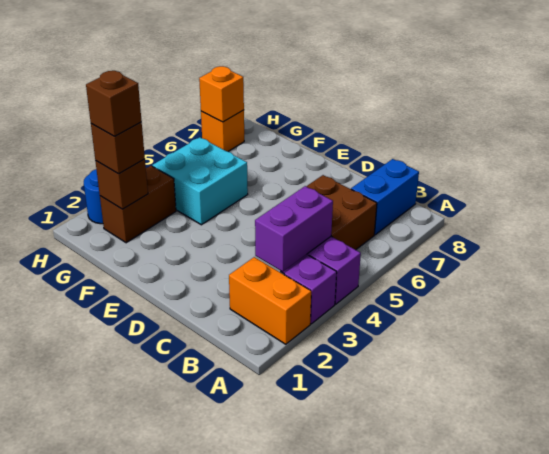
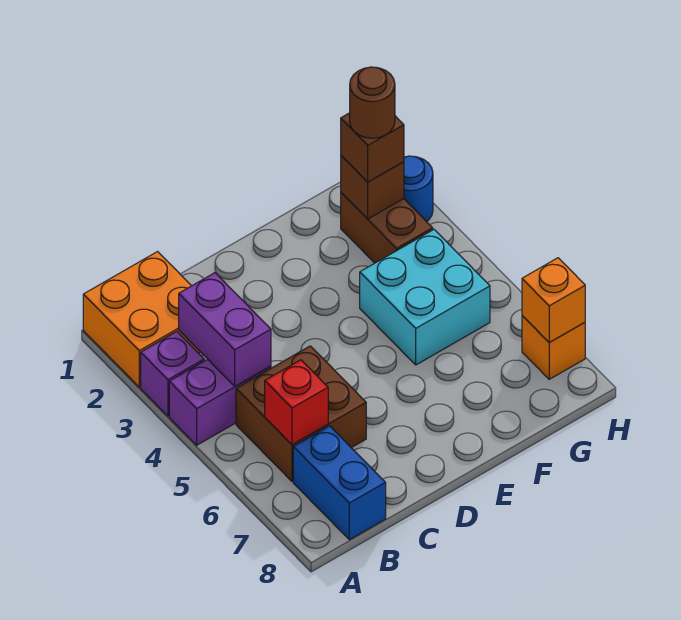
orange 1x2 brick [229,257,311,344] -> orange 2x2 brick [83,252,200,387]
none -> red 1x1 brick [265,360,328,445]
brown 1x1 brick [86,71,142,136] -> brown 1x1 round brick [350,67,395,138]

